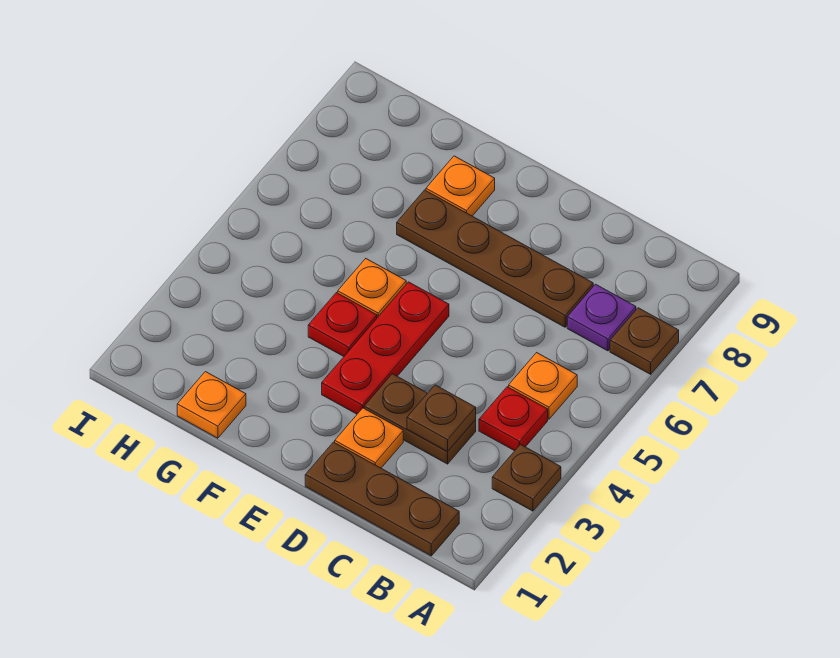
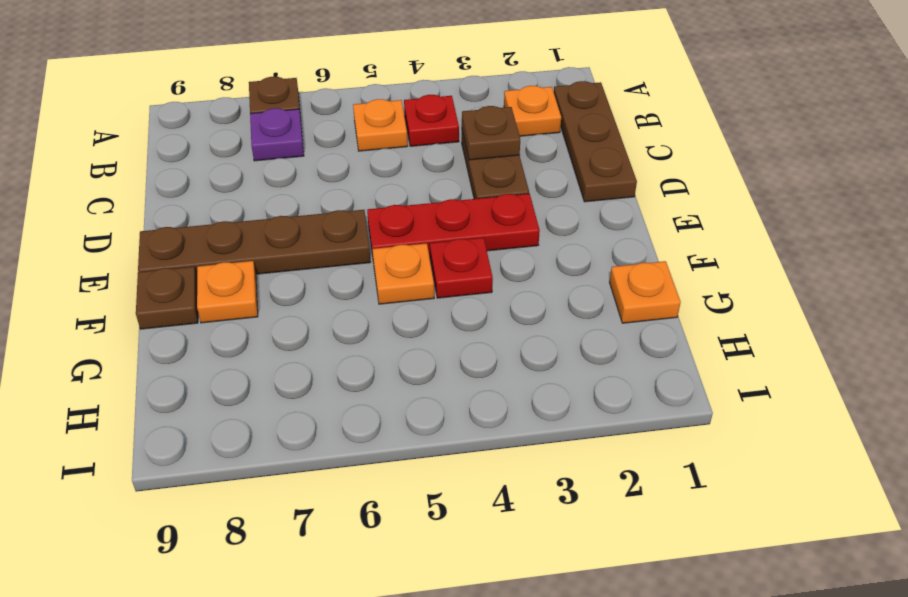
brown 1x1 plate [492,445,561,511] -> brown 1x1 plate moved to [136,267,198,329]
brown 1x4 plate [397,190,593,327] -> brown 1x4 plate turned to [138,210,370,275]
orange 1x1 plate [335,408,403,468] -> orange 1x1 plate moved to [504,86,561,136]

